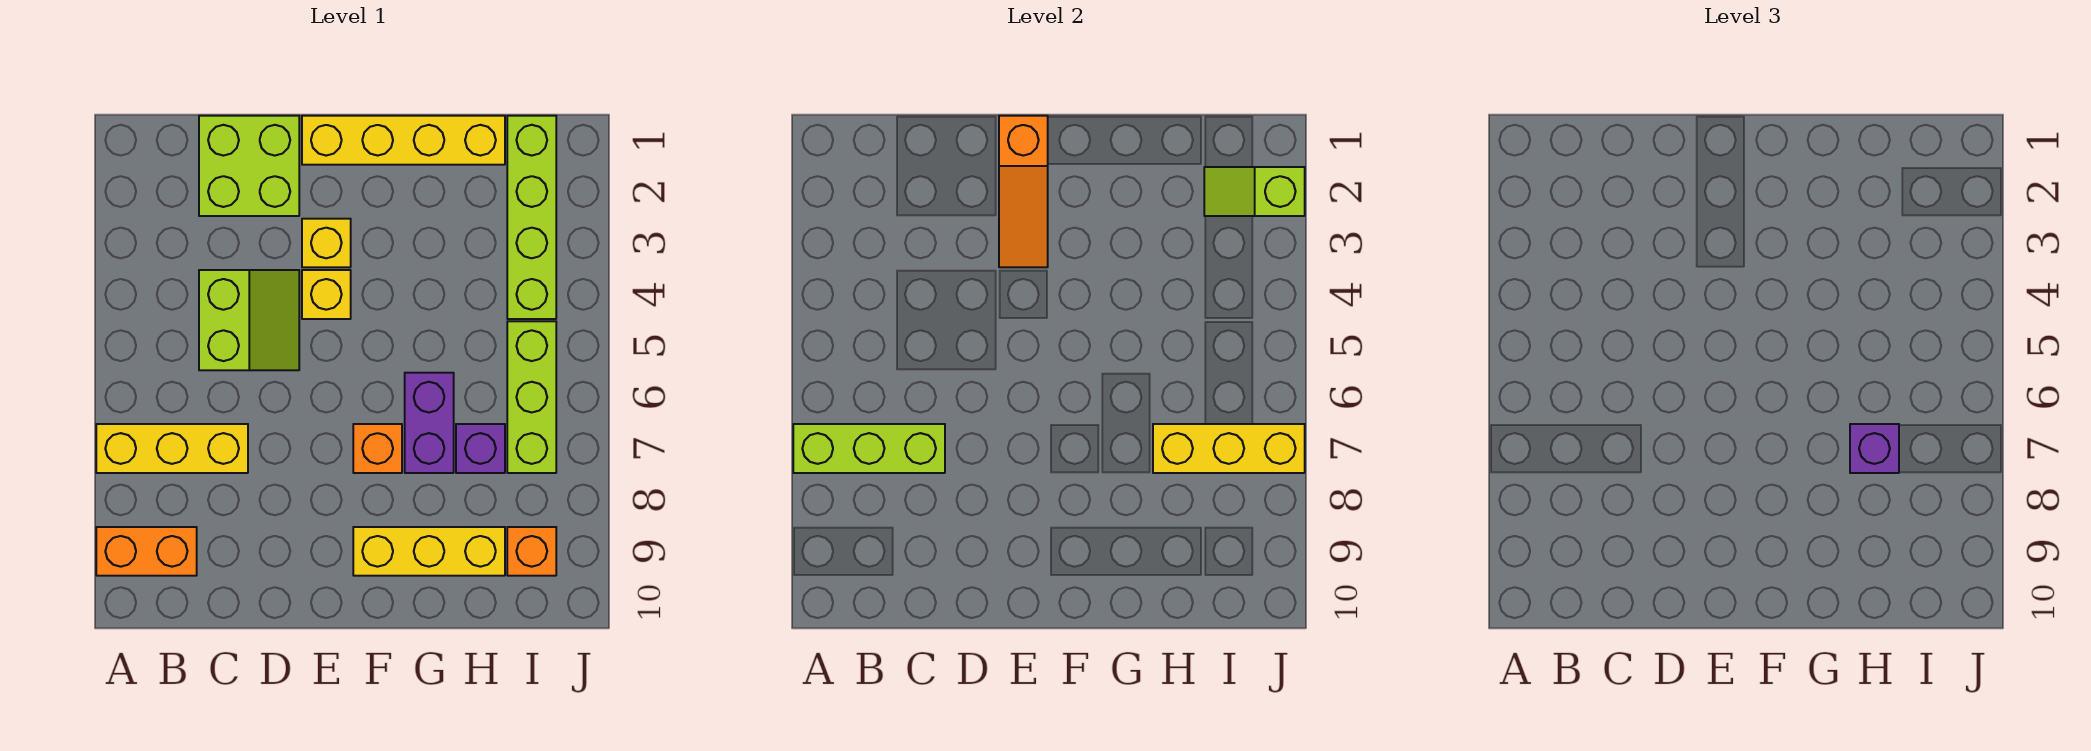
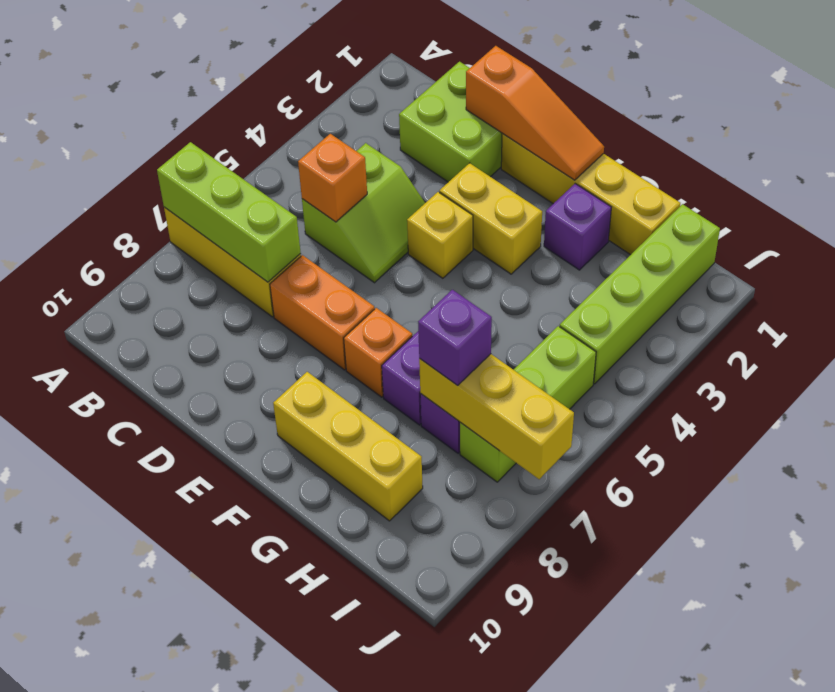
orange 1x2 brick [96,527,197,576] -> orange 1x2 brick moved to [270,255,375,370]
orange 1x3 slope [999,116,1048,267] -> orange 1x3 slope turned to [466,46,604,180]
yellow 1x1 brick [302,219,351,267] -> yellow 1x2 brick [439,163,542,274]
none -> purple 1x1 brick [544,184,611,270]
lime 1x2 slope [1204,167,1305,216] -> none
orange 1x1 brick [507,527,556,576] -> orange 1x1 brick moved to [298,134,367,222]

